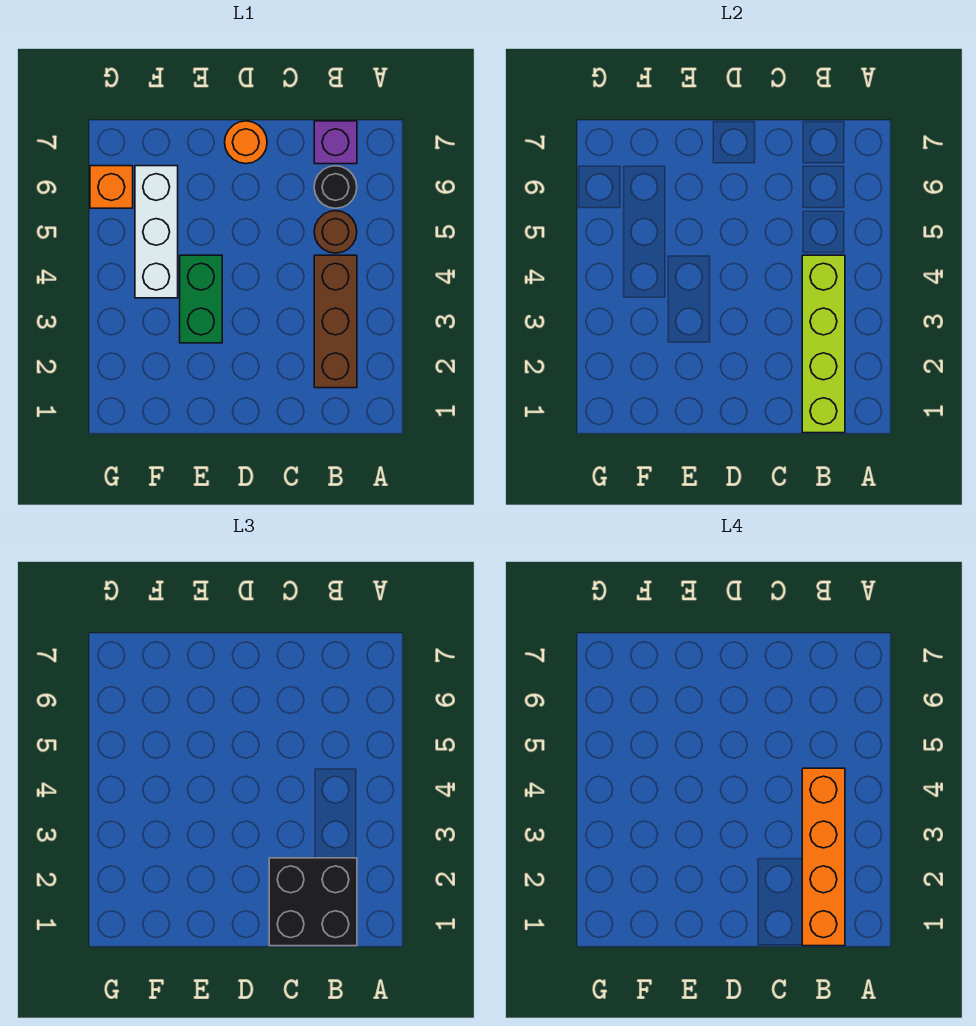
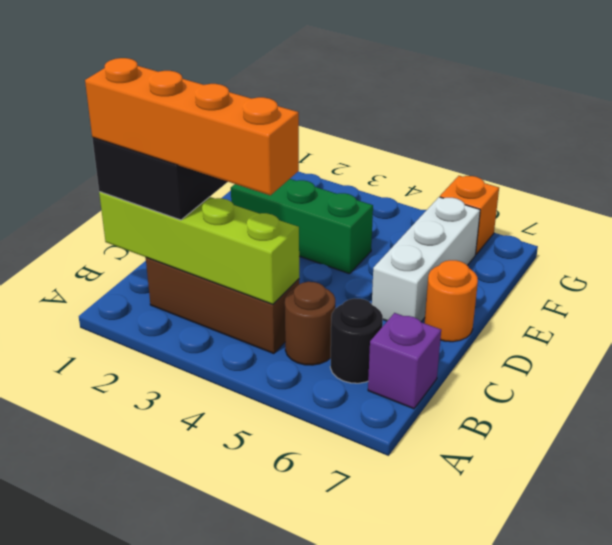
green 1x2 brick [180,255,222,343] -> green 1x3 brick [231,179,373,274]
white 1x3 brick [135,166,178,298] -> white 1x3 brick turned to [372,197,480,322]

